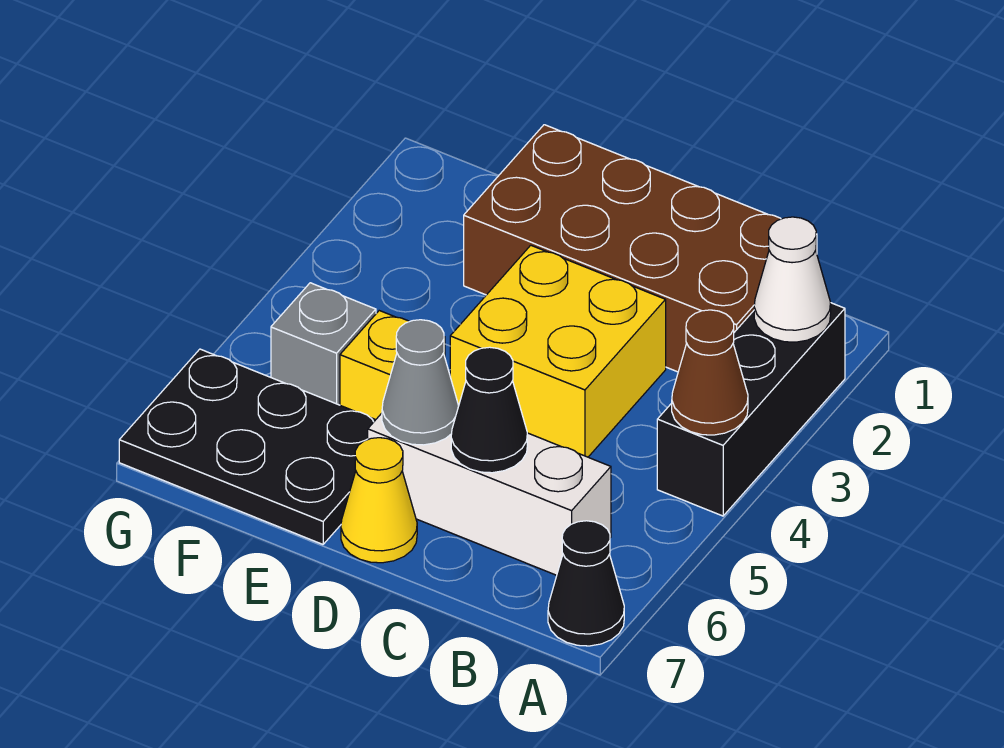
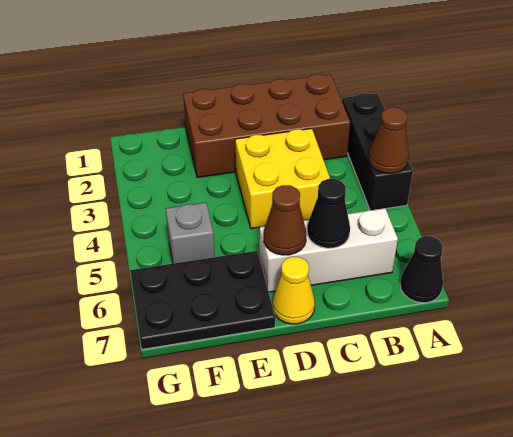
white 1x1 cone [754,217,831,342] -> none
grey 1x1 cone [382,320,458,445] -> brown 1x1 cone [264,185,306,255]
yellow 1x1 brick [340,311,445,420] -> none

